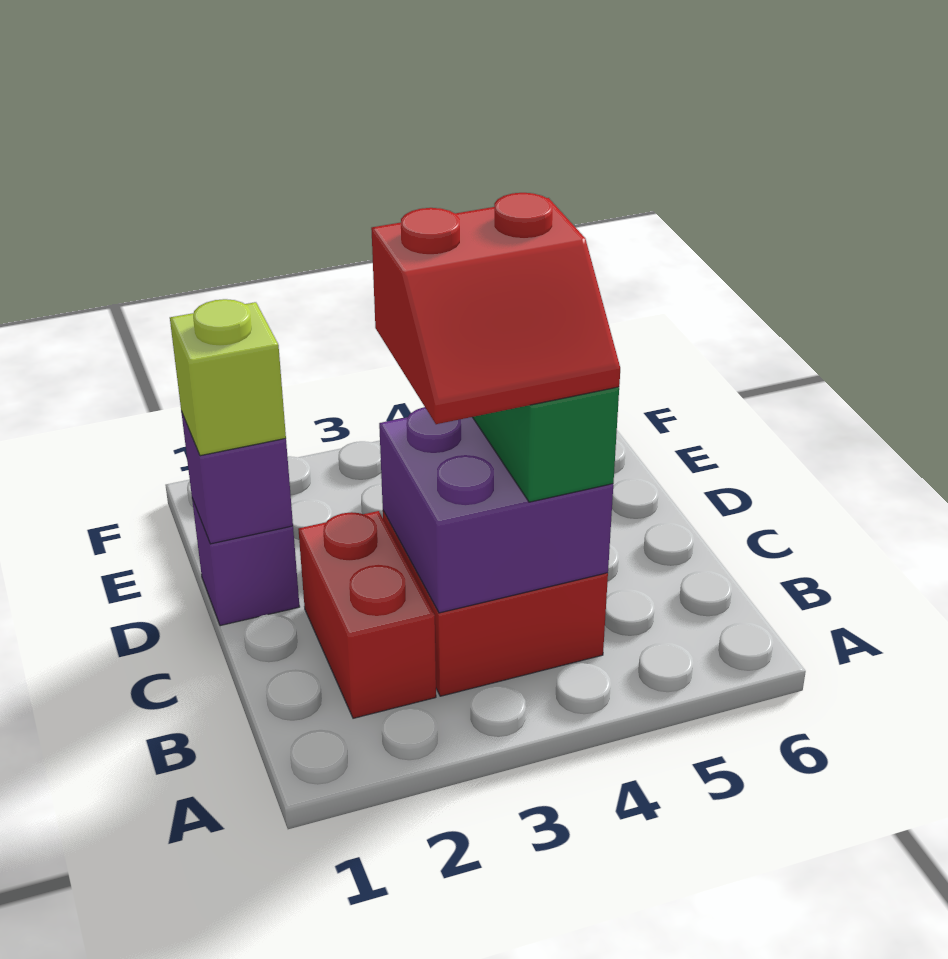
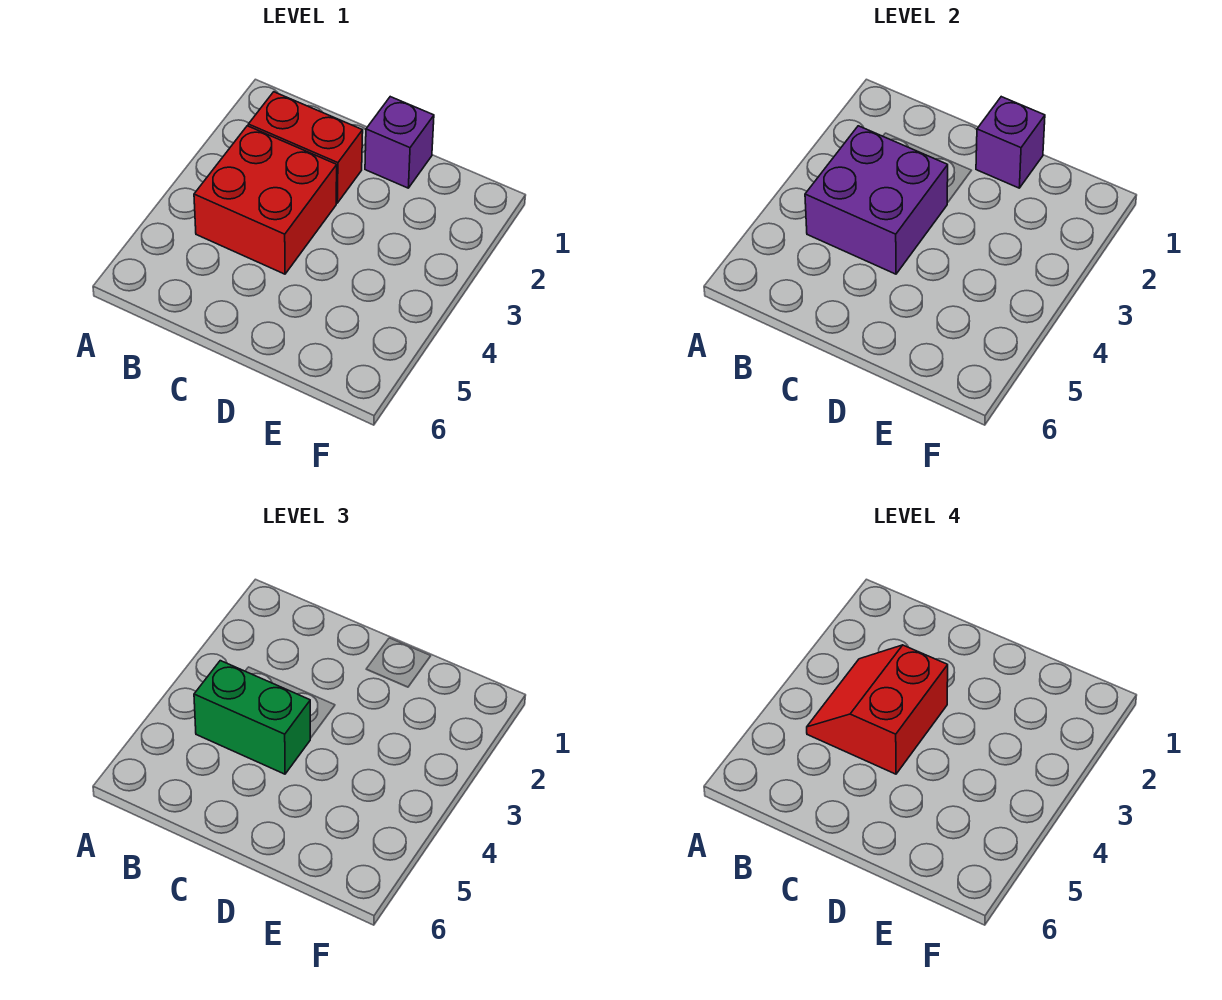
lime 1x1 brick [170,299,286,456] -> none

